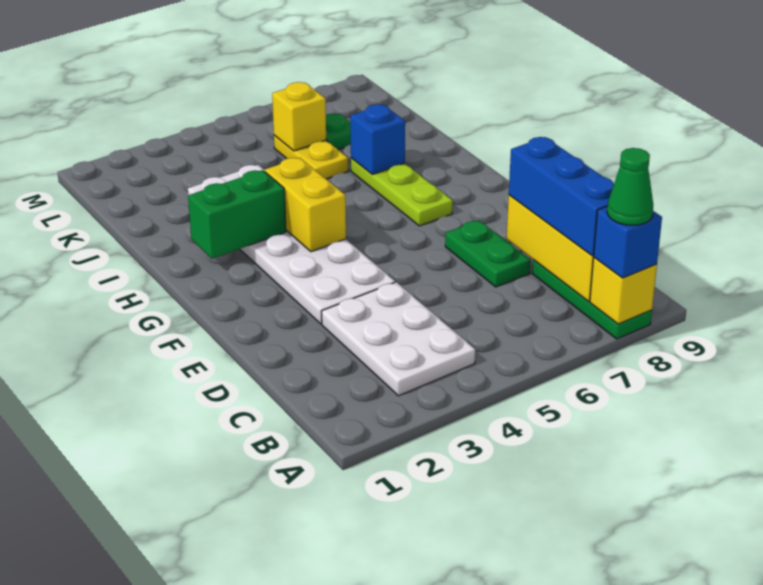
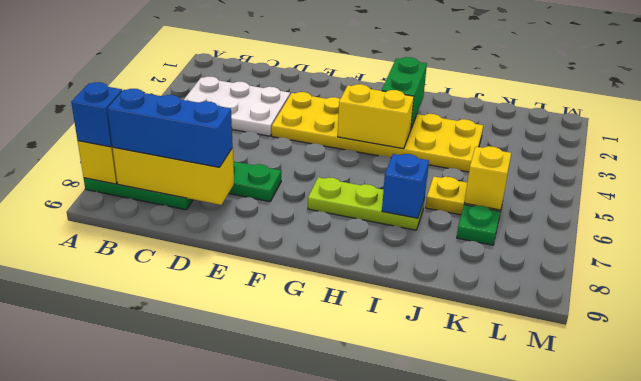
green 1x1 cone [607,148,653,225] -> none
white 2x6 plate [188,165,395,324] -> yellow 2x6 plate [272,92,483,172]

